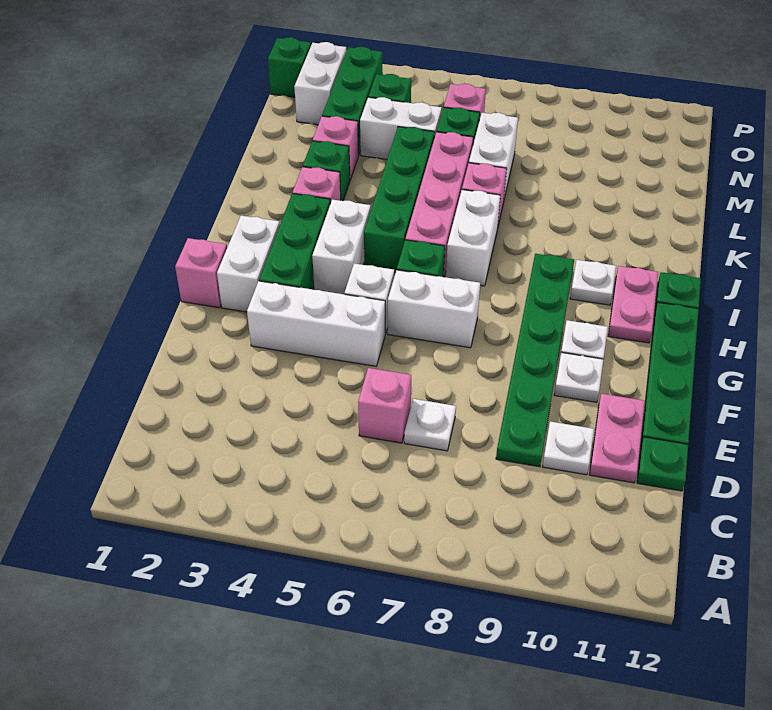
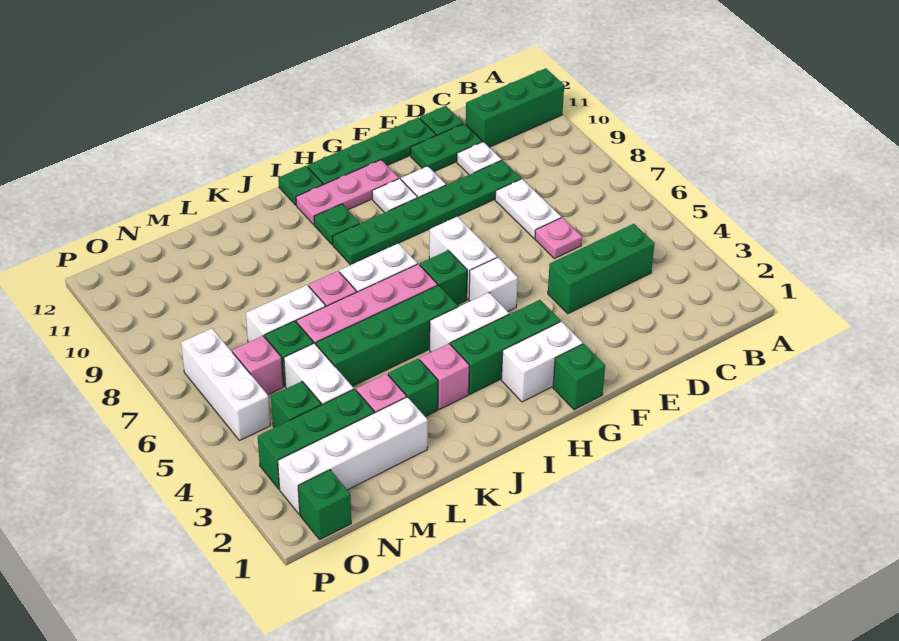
none -> green 1x3 brick [466,68,564,147]
none -> green 1x3 brick [548,224,655,314]
pink 1x1 brick [358,368,411,443] -> pink 1x1 plate [535,218,582,259]
white 1x1 plate [404,399,456,451] -> white 1x2 plate [495,179,561,238]
pink 1x2 plate [589,394,645,483] -> green 1x2 plate [411,124,482,172]
white 1x3 brick [247,281,385,366] -> white 1x3 brick moved to [181,328,271,441]
pink 1x1 brick [175,238,227,308] -> green 1x1 brick [553,344,605,410]
pink 1x2 plate [608,266,658,343] -> pink 1x3 plate [296,160,399,225]
white 1x1 plate [570,260,616,305] -> green 1x1 plate [314,204,360,245]
white 1x2 brick [294,42,347,125] -> white 1x4 brick [278,397,428,514]

